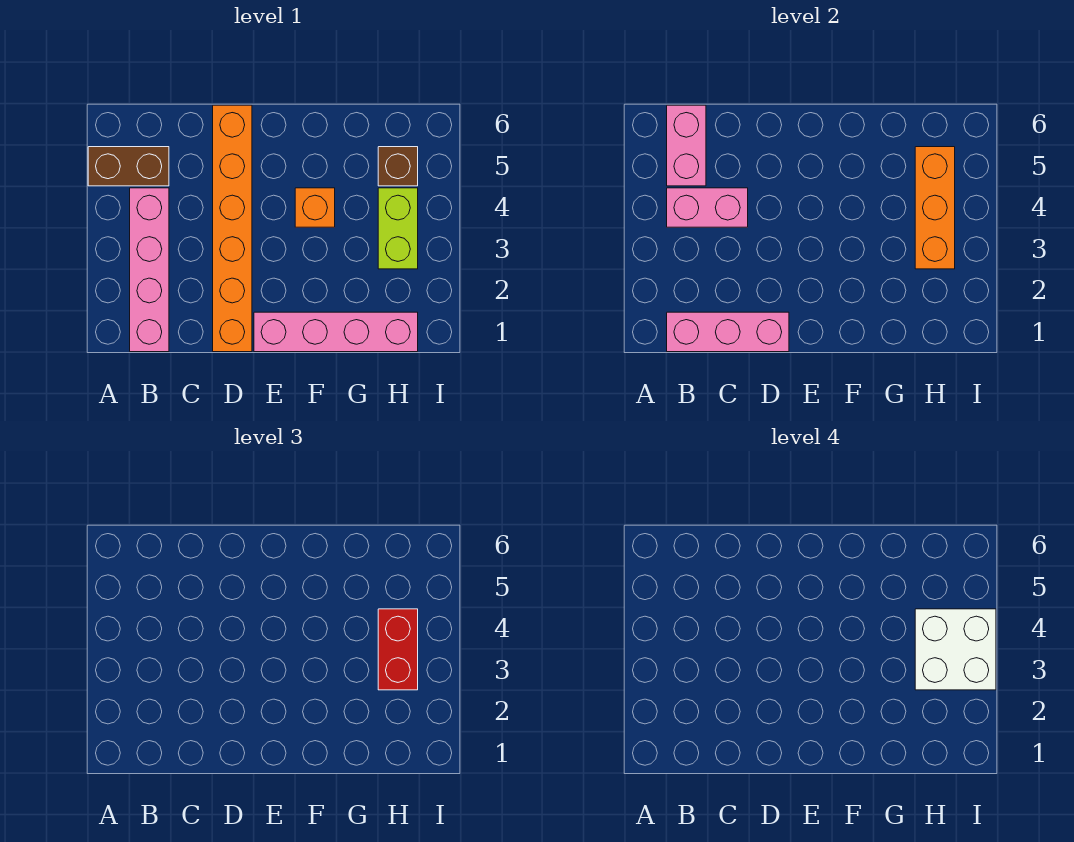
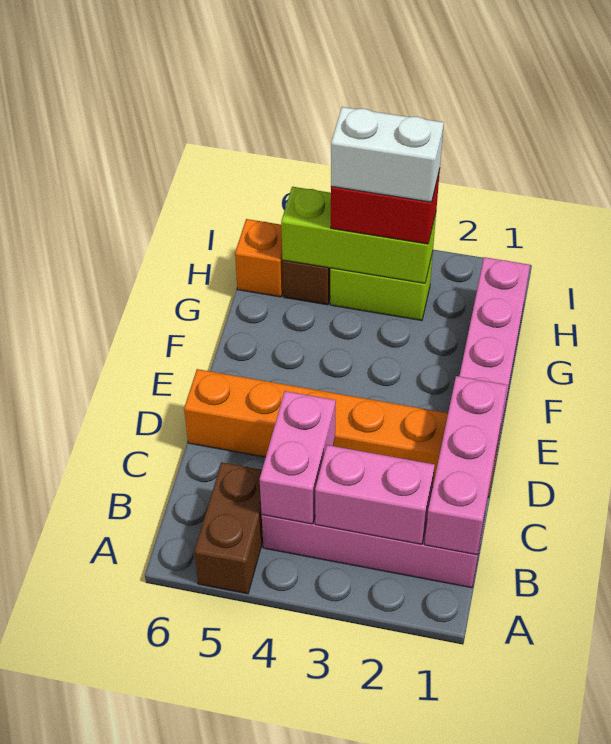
pink 1x2 brick [667,105,706,186] -> pink 1x2 brick moved to [315,445,435,544]
orange 1x1 brick [295,188,335,227] -> orange 1x1 brick moved to [235,219,283,297]
orange 1x3 brick [915,147,955,269] -> lime 1x3 brick [281,187,436,283]
white 2x2 brick [915,609,996,690] -> white 1x2 brick [331,107,444,202]

